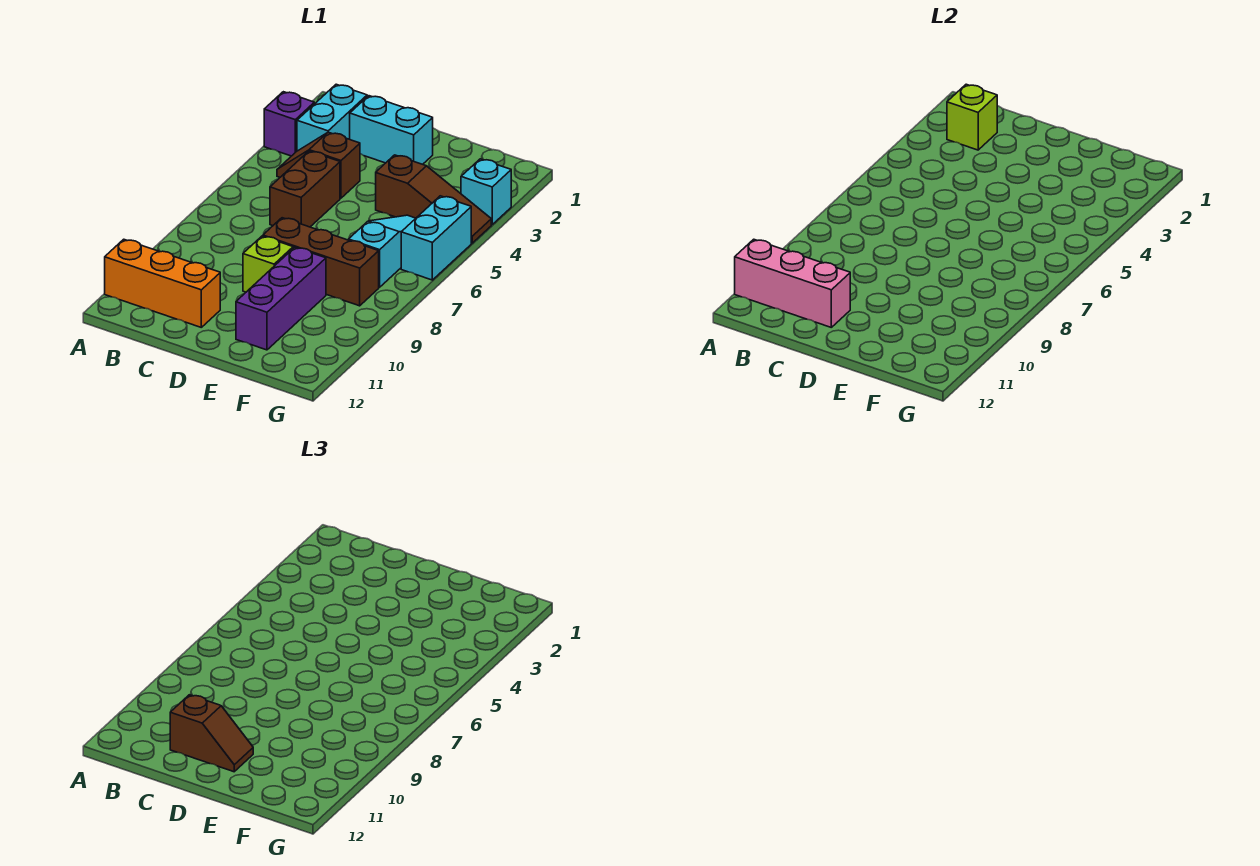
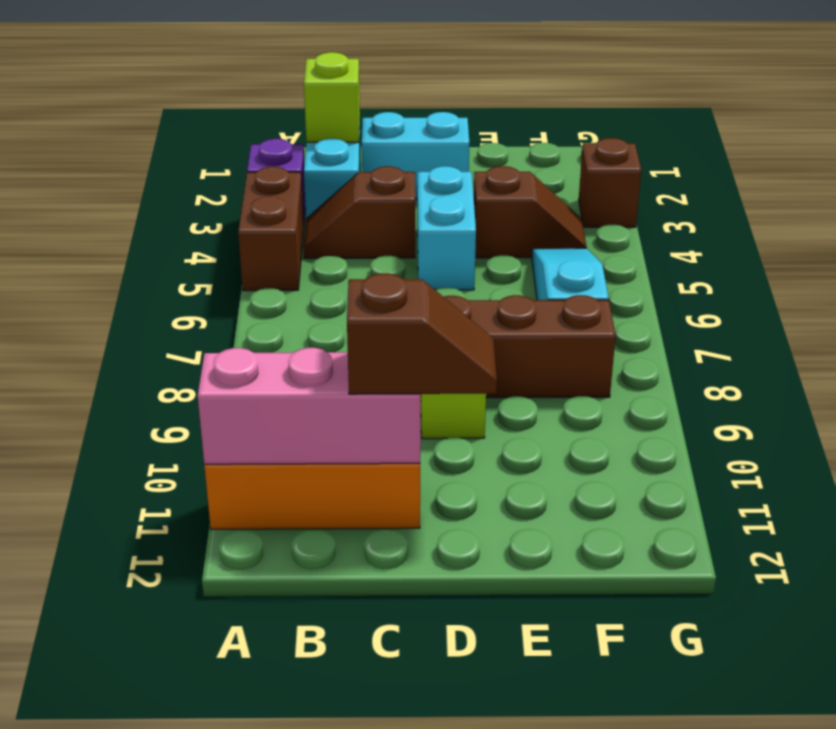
brown 1x2 brick [270,151,340,227] -> brown 1x2 brick moved to [238,167,304,291]
brown 1x3 slope [376,155,491,243] -> brown 1x2 slope [474,166,587,258]
purple 1x3 brick [236,247,326,350] -> none
cyan 1x1 brick [461,159,511,225] -> brown 1x1 brick [579,138,641,227]
cyan 1x2 brick [401,196,471,280] -> cyan 1x2 brick moved to [417,166,476,290]

